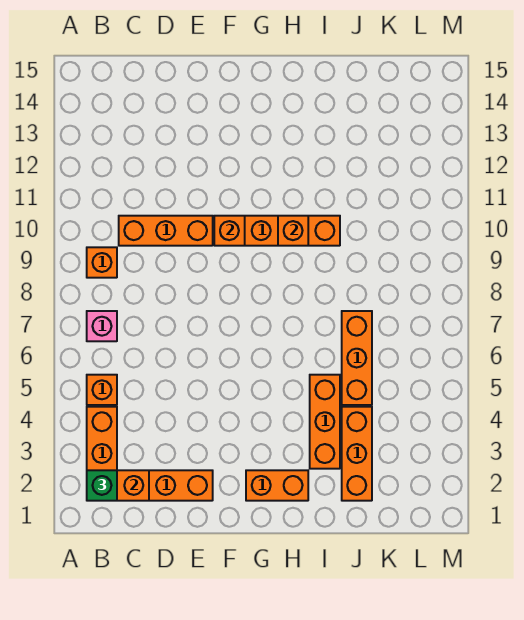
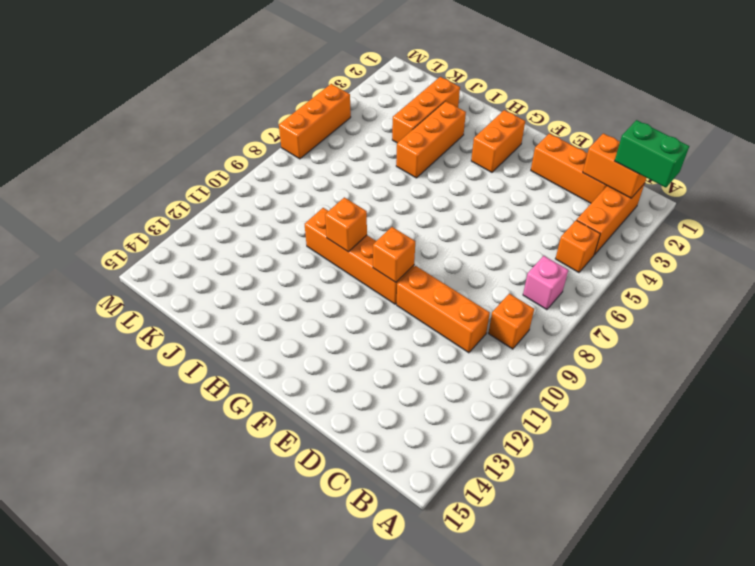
green 1x1 brick [87,470,117,501] -> green 1x2 brick [615,120,689,188]
orange 1x2 brick [246,470,308,501] -> orange 1x2 brick turned to [471,110,525,172]
orange 1x3 brick [342,311,372,405] -> orange 1x3 brick moved to [279,84,351,159]

